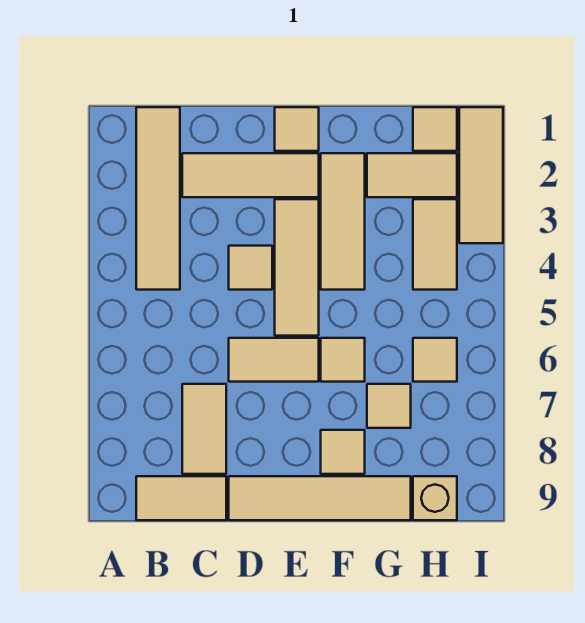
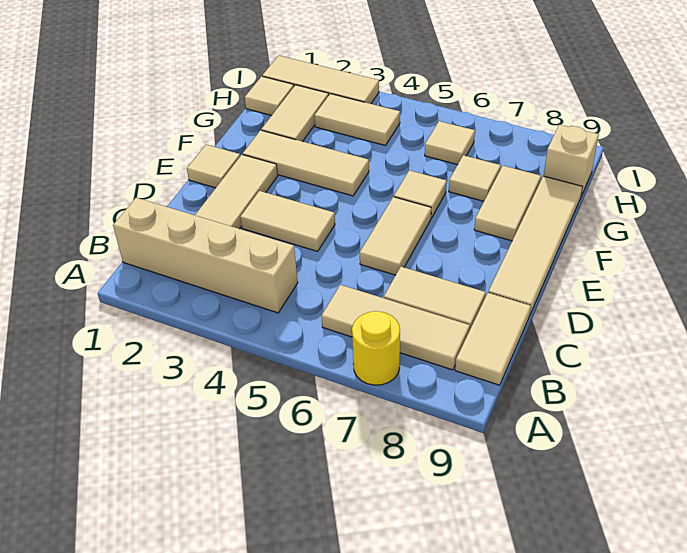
none -> yellow 1x1 round brick [352,311,400,385]
tan 1x4 tile [136,107,180,290] -> tan 1x4 brick [113,198,298,313]
tan 1x1 tile [229,246,272,290] -> tan 1x2 tile [240,191,335,251]
tan 1x3 tile [275,199,319,336] -> tan 1x3 tile moved to [322,285,470,370]
tan 1x1 tile [321,430,365,474] -> tan 1x2 tile [474,166,541,241]

